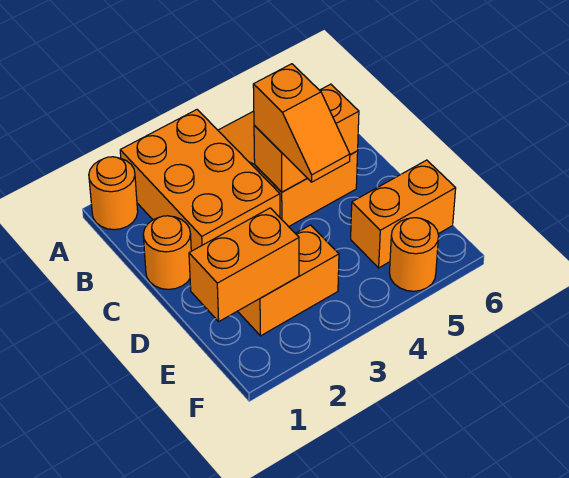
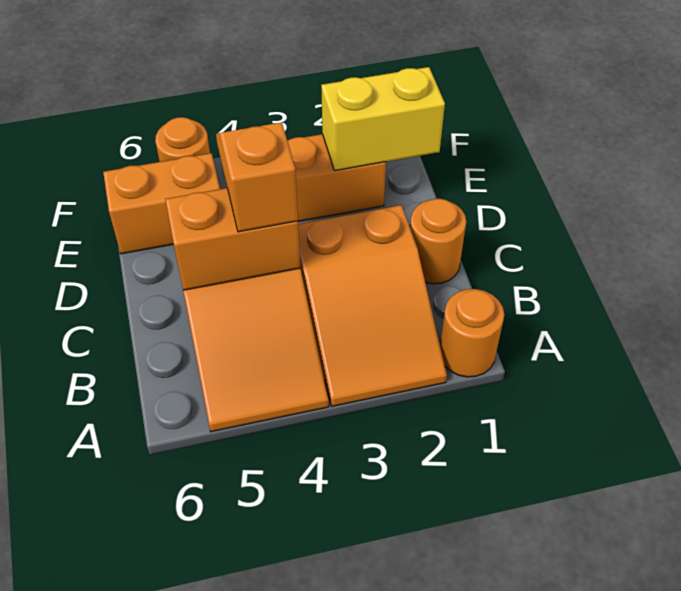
orange 2x3 brick [120,110,280,251] -> orange 2x3 slope [298,205,447,406]
orange 1x2 brick [189,208,299,321] -> yellow 1x2 brick [321,67,445,171]

